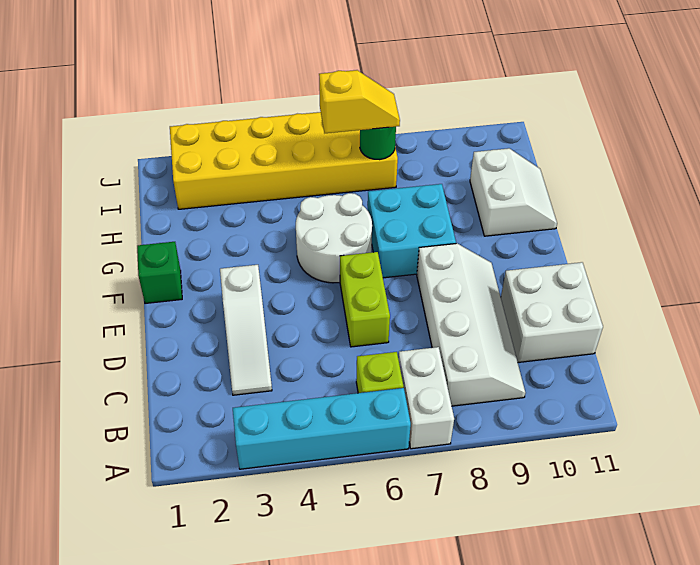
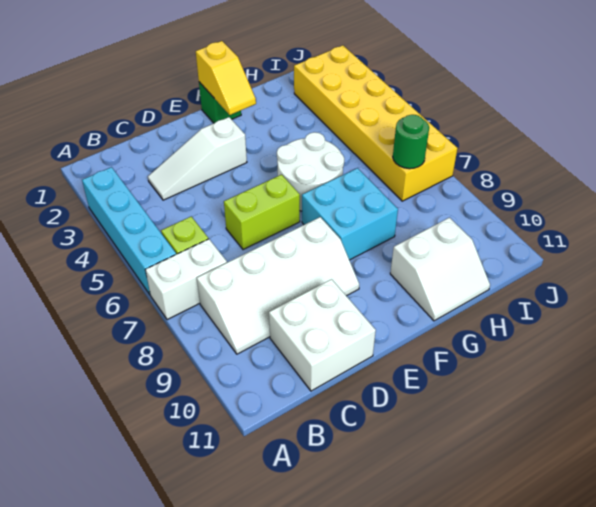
yellow 1x2 slope [319,70,400,133] -> yellow 1x2 slope moved to [196,41,256,115]

